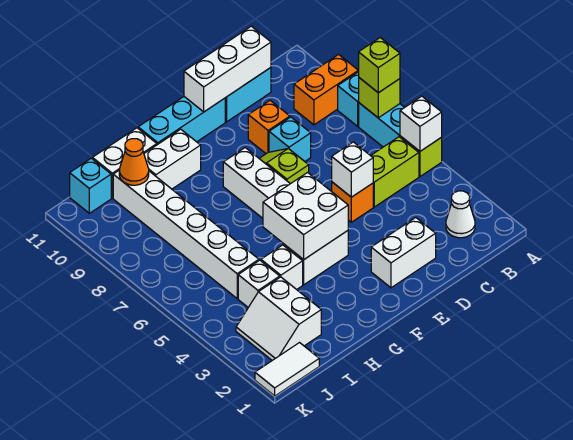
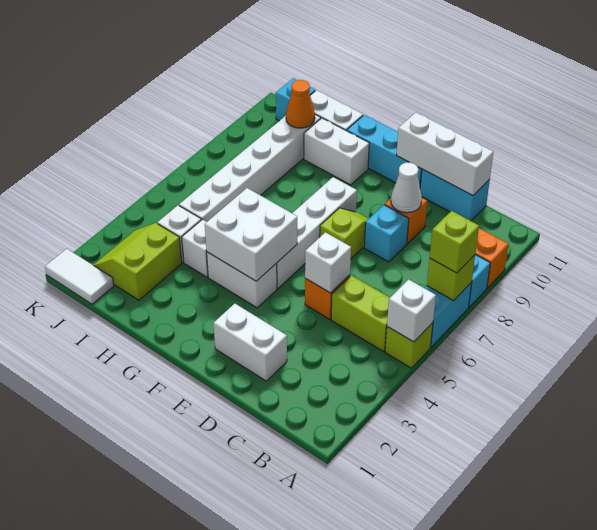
white 1x1 cone [446,191,475,238] -> white 1x1 cone moved to [391,162,422,213]
white 2x2 slope [236,277,321,360] -> lime 2x2 slope [94,223,182,300]

